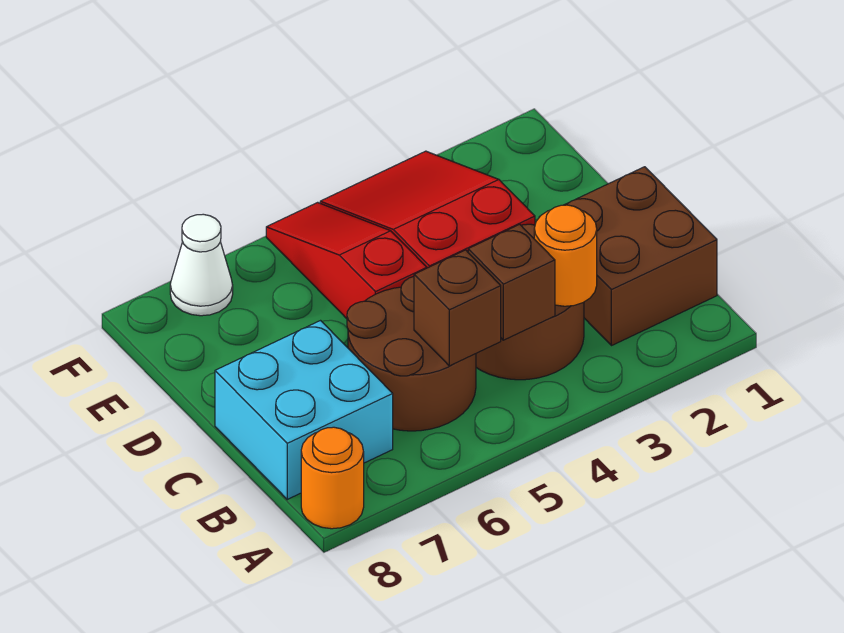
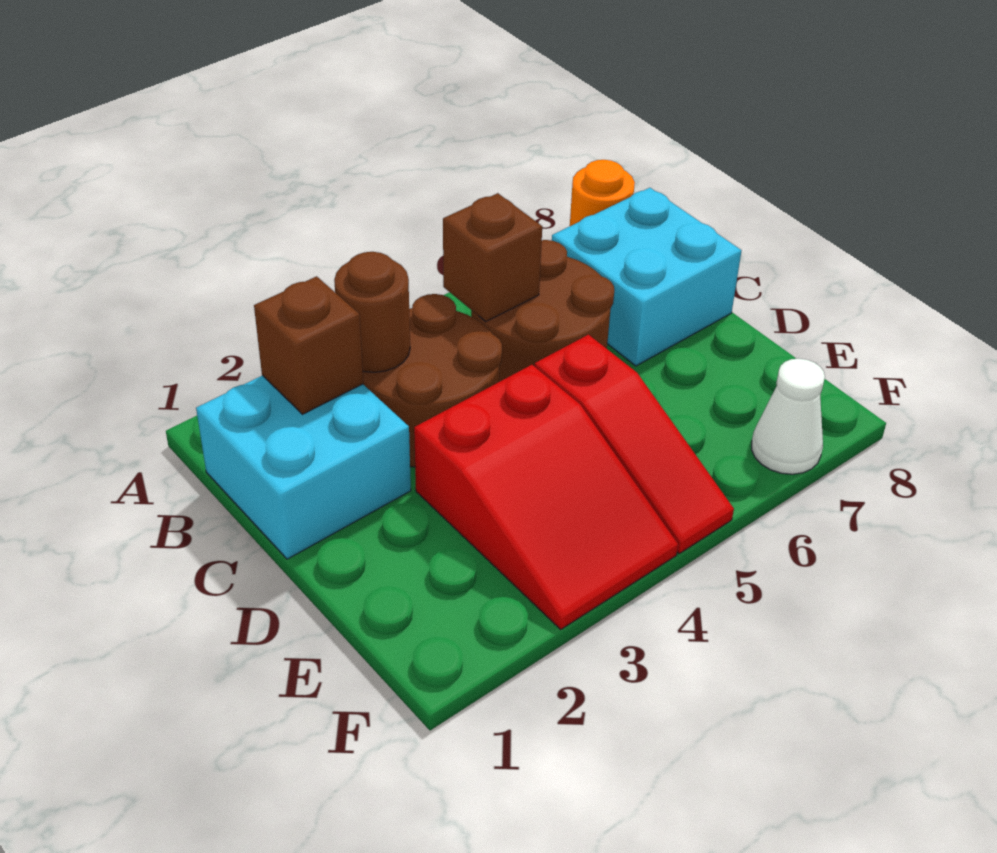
brown 2x2 brick [565,167,717,346] -> cyan 2x2 brick [196,375,411,559]
orange 1x1 round brick [534,205,597,306] -> brown 1x1 round brick [334,252,410,372]
brown 1x1 brick [468,224,555,340] -> brown 1x1 brick moved to [254,276,363,414]

